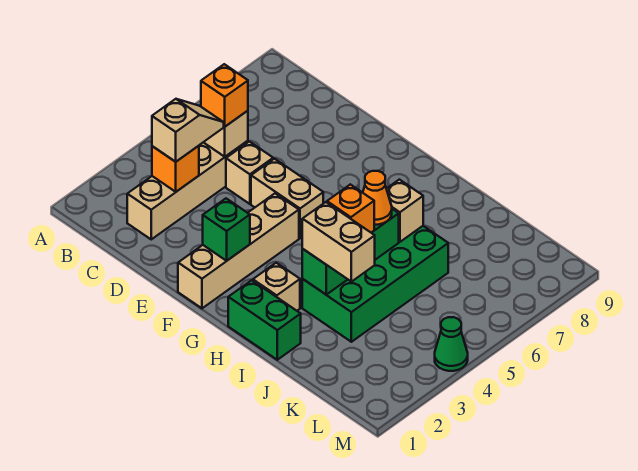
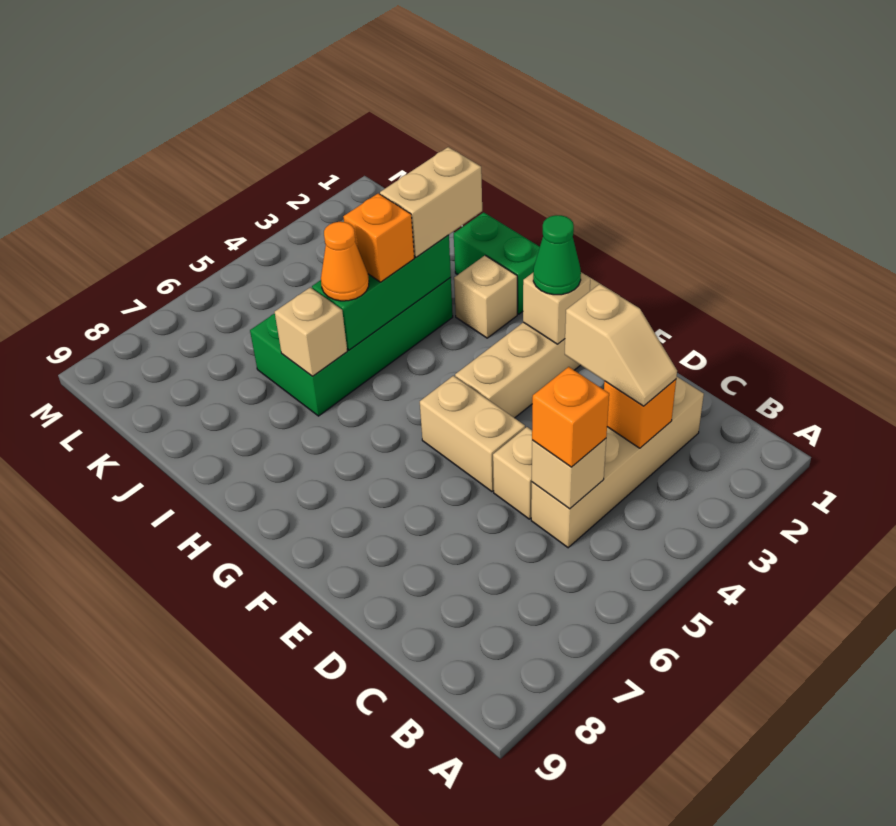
tan 1x2 slope [152,99,224,162] -> tan 1x2 slope turned to [565,284,677,406]
green 1x1 brick [203,199,250,261] -> tan 1x1 brick [523,272,590,344]
tan 1x2 brick [302,202,375,282] -> tan 1x2 brick turned to [380,147,482,257]
green 1x1 cone [435,317,468,371] -> green 1x1 cone moved to [533,215,581,295]

